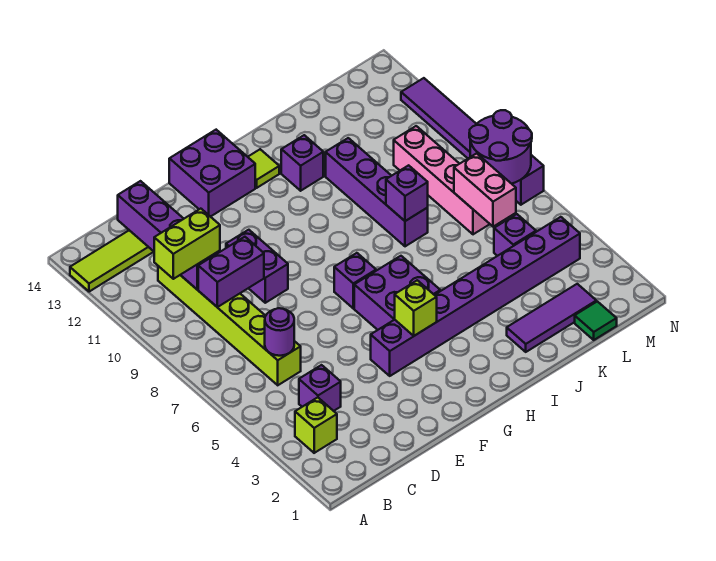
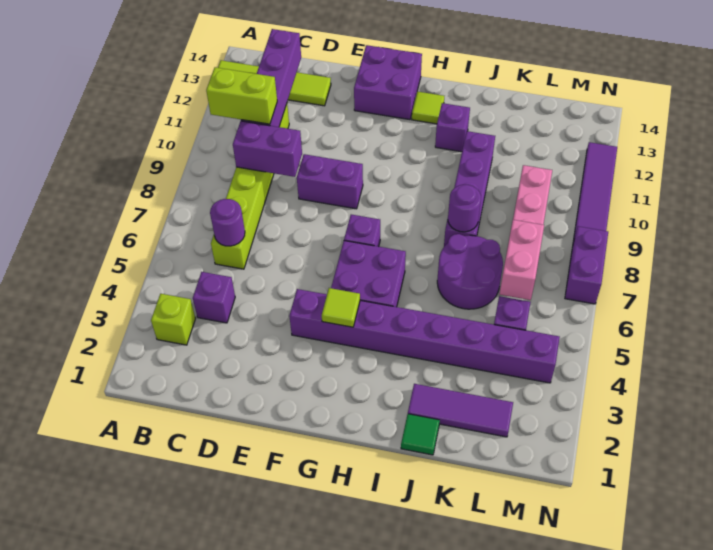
purple 1x2 brick [226,230,288,303] -> purple 1x2 brick turned to [297,154,363,209]
lime 1x1 brick [395,280,437,336] -> lime 1x1 tile [322,288,360,327]
purple 1x1 brick [386,165,428,221] -> purple 1x1 round brick [448,185,481,232]
green 1x1 tile [575,301,617,340] -> green 1x1 tile moved to [401,414,440,455]
purple 2x2 round brick [469,110,532,184] -> purple 2x2 round brick moved to [437,234,503,309]

